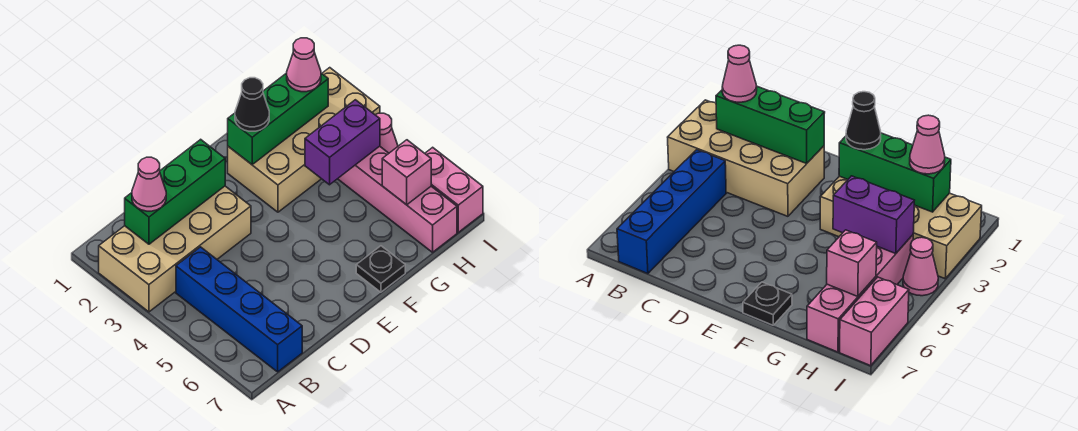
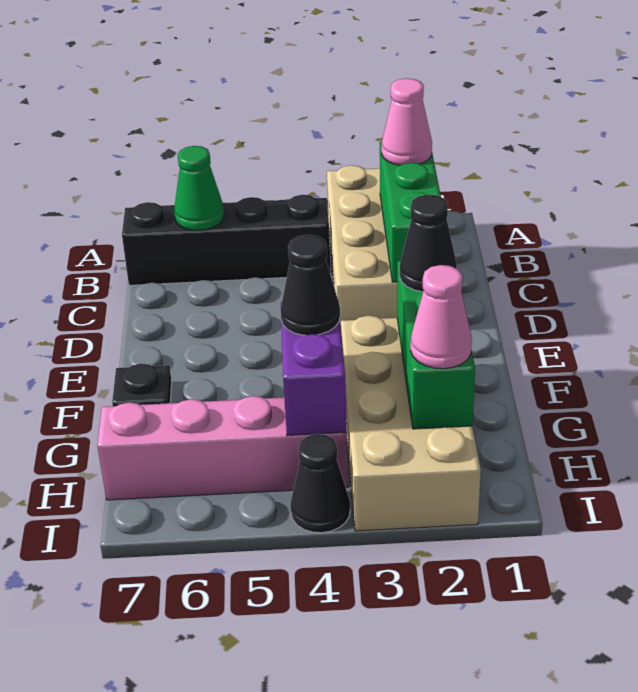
blue 1x4 brick [176,247,302,372] -> black 1x4 brick [122,195,331,285]
none -> green 1x1 cone [174,146,224,230]
none -> black 1x1 cone [281,235,340,335]
pink 1x1 brick [382,140,431,205] -> none
pink 1x1 cone [376,113,398,153] -> black 1x1 cone [290,434,350,533]
pink 1x2 brick [425,147,483,232] -> none

